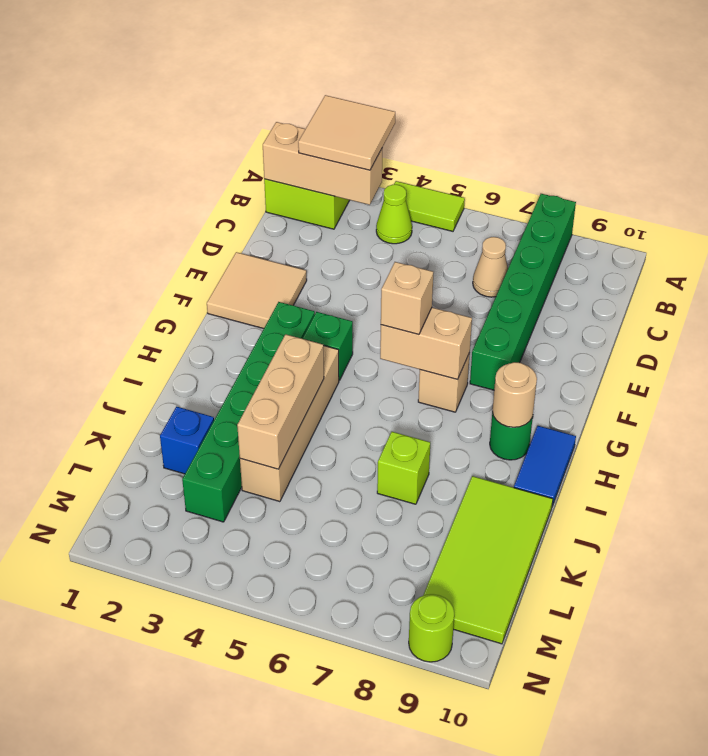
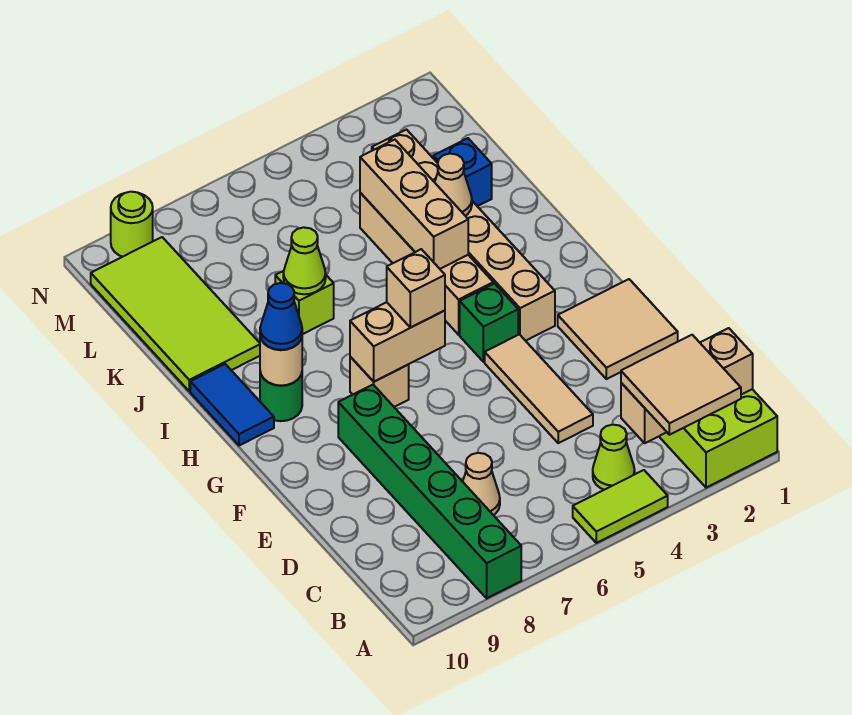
none -> tan 1x3 tile [485,334,593,443]
green 1x6 brick [182,302,315,522] -> tan 1x6 brick [372,130,555,341]
none -> blue 1x1 cone [260,283,302,350]
none -> tan 1x1 cone [435,154,472,216]
none -> lime 1x1 cone [283,227,326,294]

